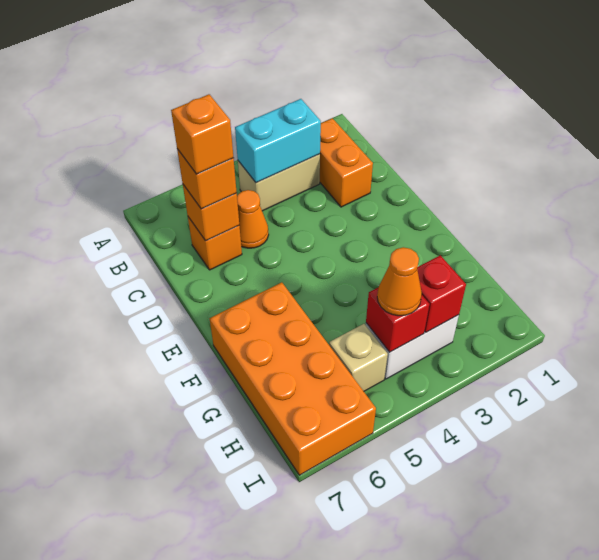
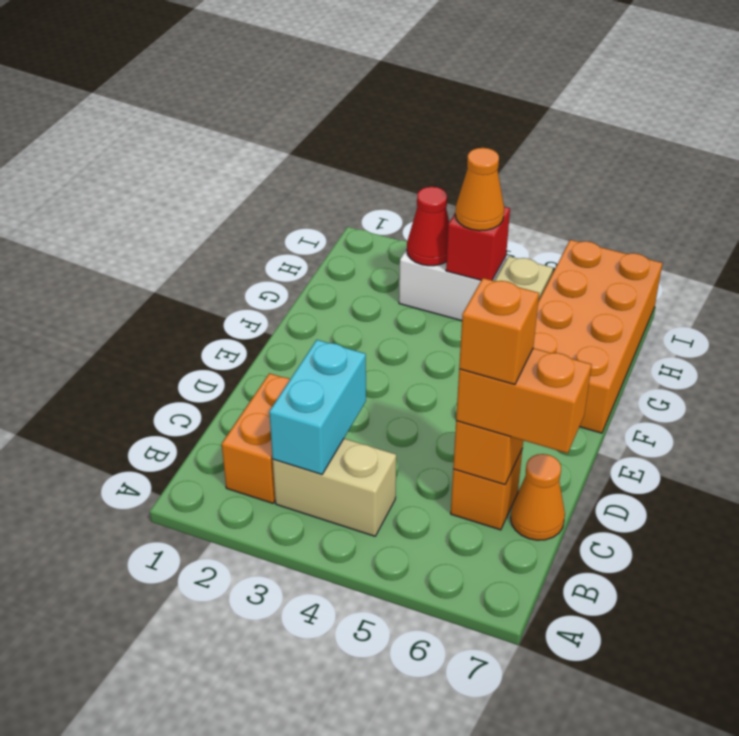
cyan 1x2 brick [235,99,321,183] -> cyan 1x2 brick turned to [269,340,366,474]
orange 1x1 cone [237,190,269,248] -> orange 1x1 cone moved to [511,454,565,540]
orange 1x1 brick [177,149,237,209] -> orange 1x2 brick [456,348,592,453]
red 1x1 brick [417,255,466,332] -> red 1x1 cone [407,187,449,266]

